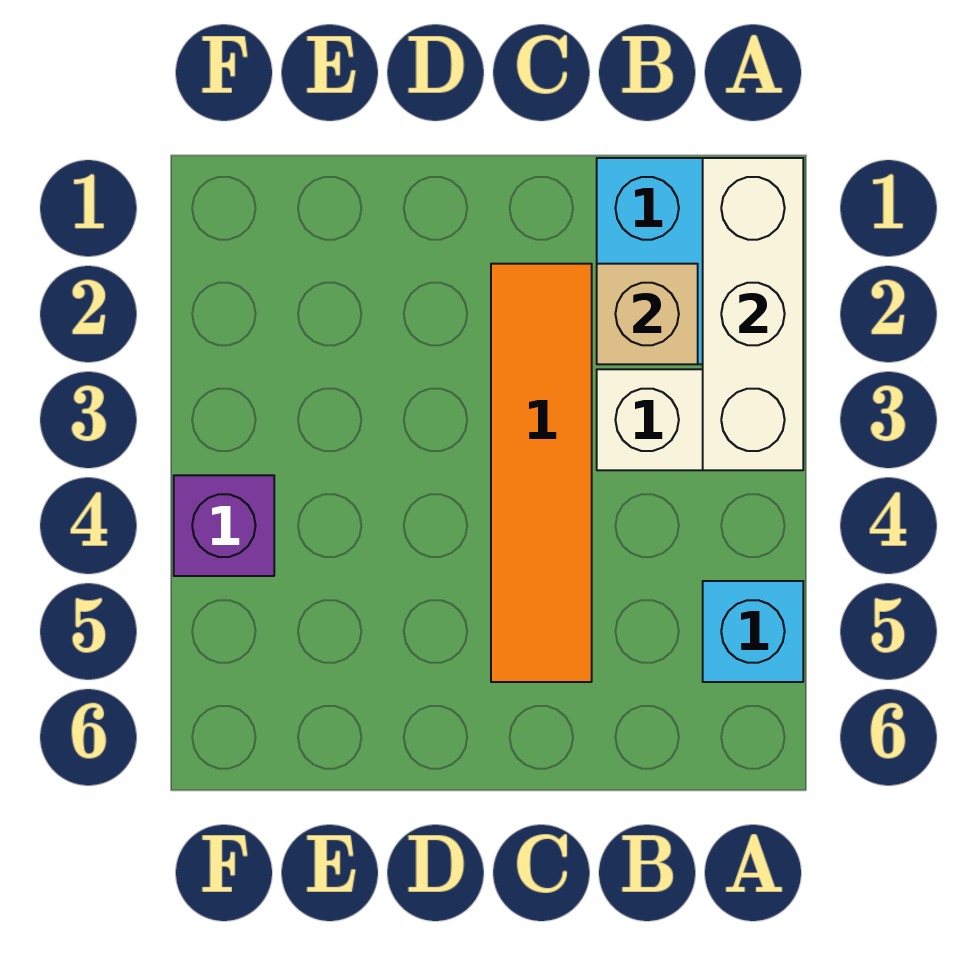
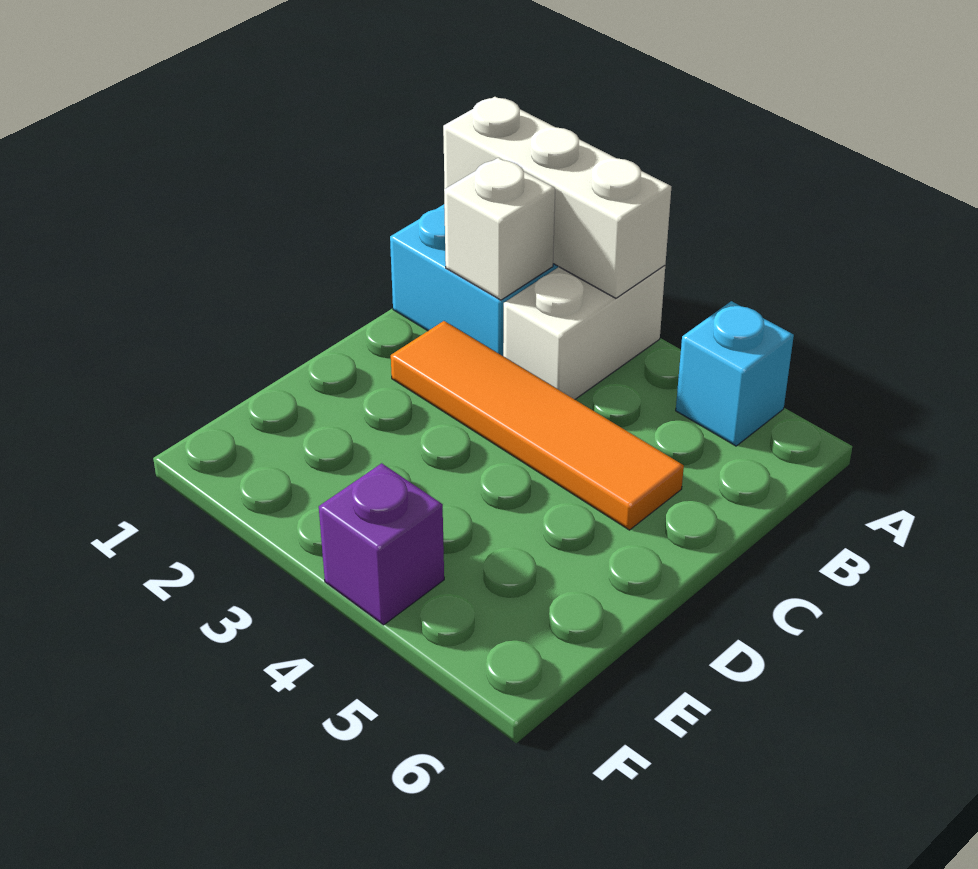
tan 1x1 brick [597,264,698,364] -> white 1x1 brick [444,158,555,300]

